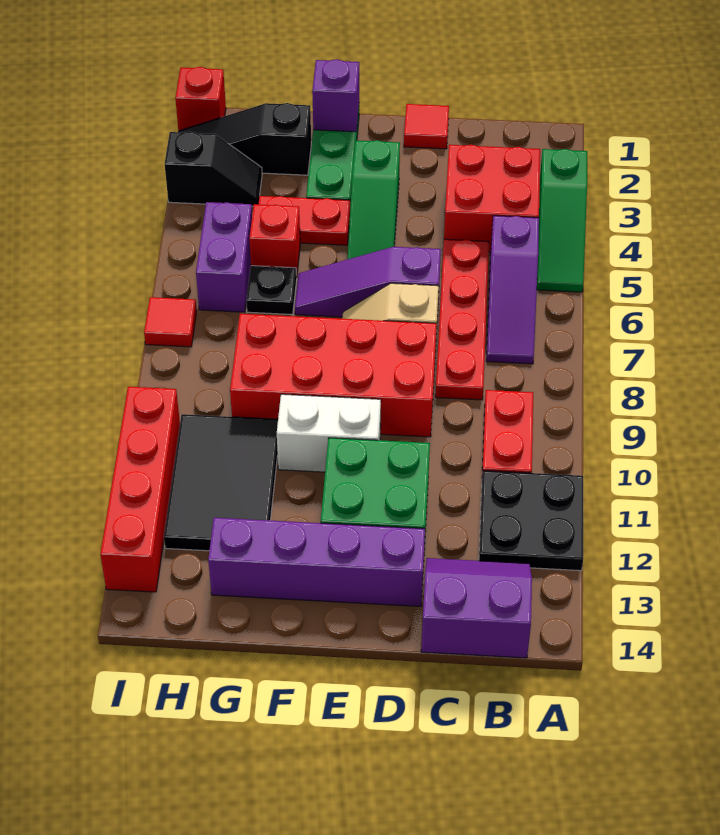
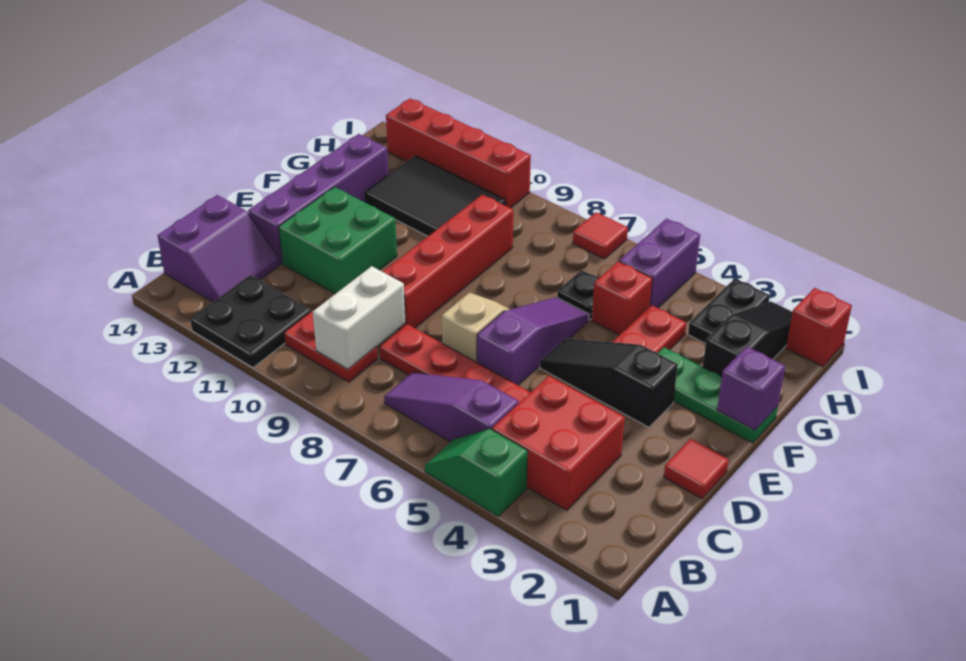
green 1x3 slope [537,149,587,292] -> green 1x2 slope [425,429,528,516]
red 2x4 brick [230,314,437,437] -> red 1x4 brick [383,195,513,330]
green 1x3 slope [347,140,400,259] -> black 1x3 slope [540,338,678,427]
white 1x2 brick [277,394,381,472] -> white 1x2 brick moved to [313,266,406,369]
black 1x2 slope [165,132,262,206] -> black 1x2 plate [688,279,770,344]
purple 1x2 brick [196,202,252,312] -> purple 1x2 brick turned to [619,219,700,308]

